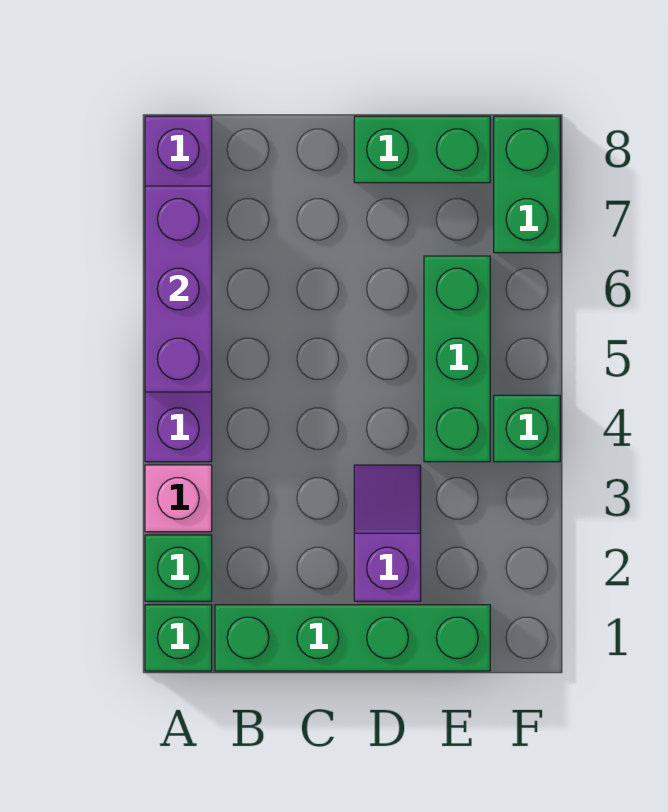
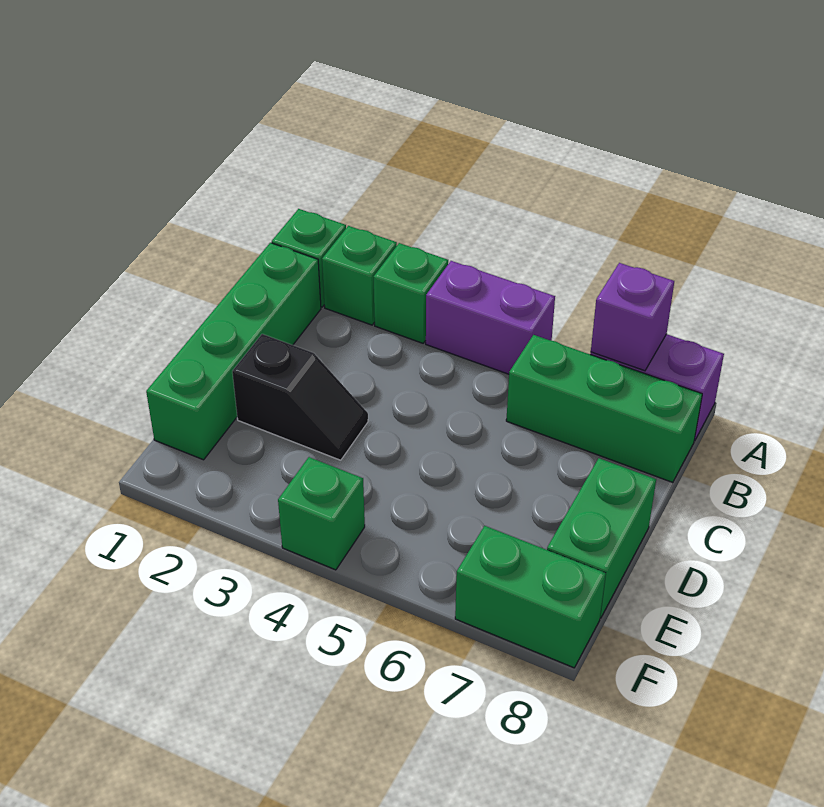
pink 1x1 brick [145,465,212,532] -> green 1x1 brick [374,243,448,343]
purple 1x3 brick [145,186,212,392] -> purple 1x1 brick [591,263,674,371]
purple 1x2 slope [354,465,421,601] -> black 1x2 slope [232,334,368,460]
green 1x3 brick [424,256,490,462] -> green 1x3 brick moved to [506,335,702,483]

